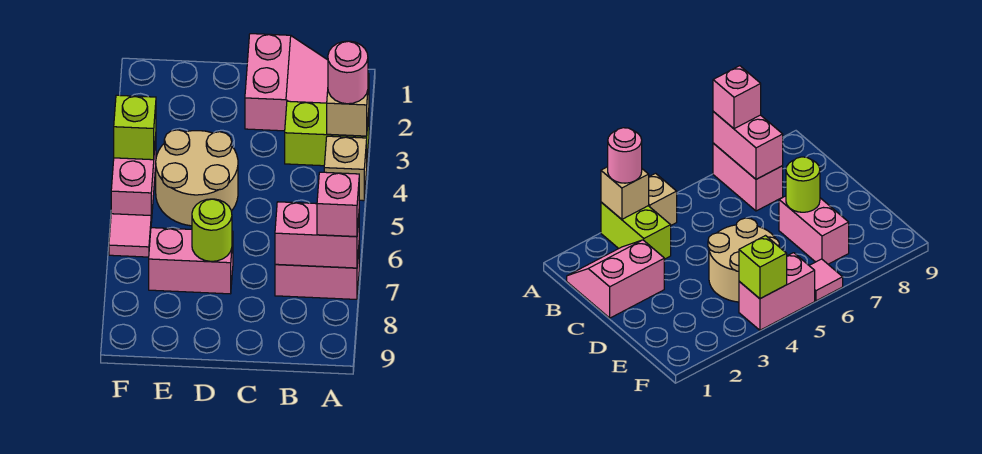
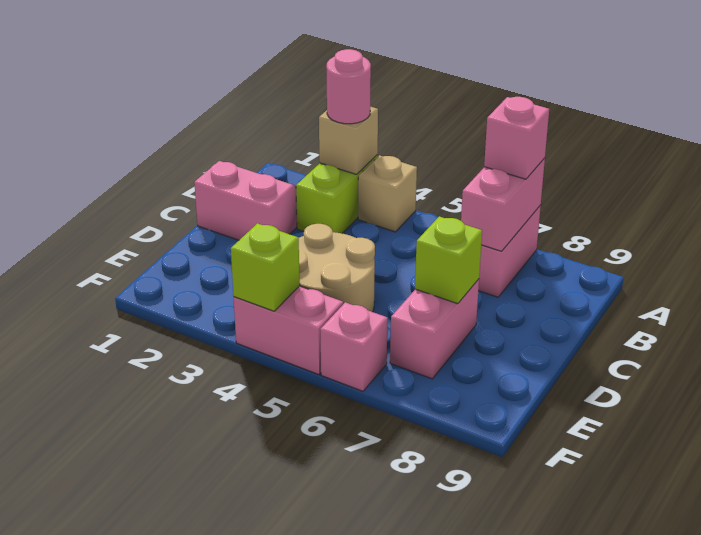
lime 1x1 round brick [192,199,232,261] -> lime 1x1 brick [415,216,482,304]
pink 1x1 tile [109,214,151,257] -> pink 1x1 brick [320,302,388,391]

